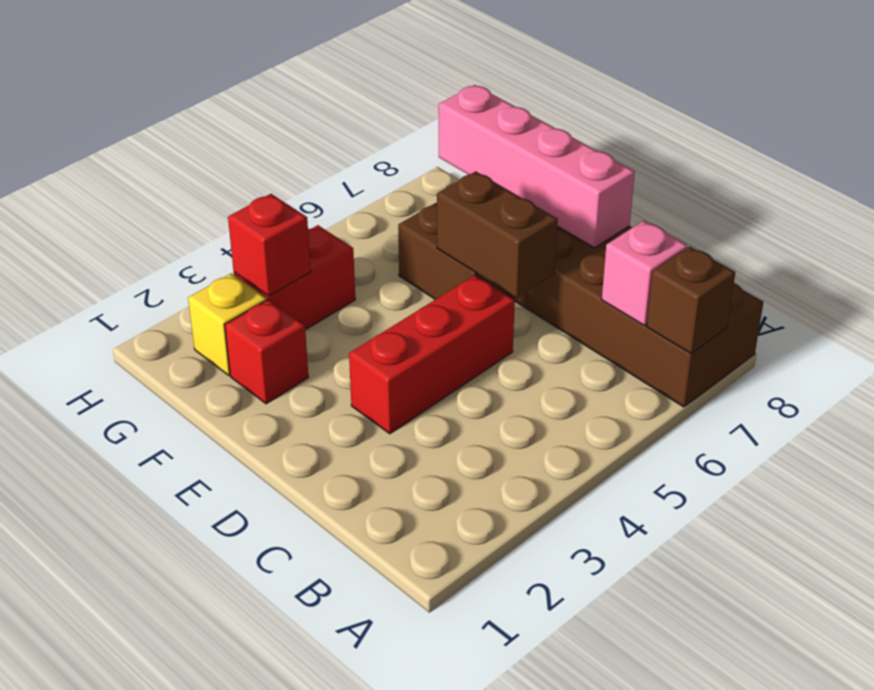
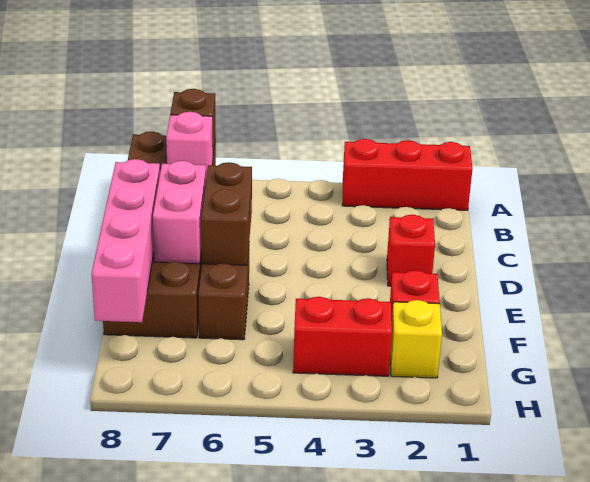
red 1x3 brick [349,275,515,434] -> red 1x3 brick moved to [342,139,472,210]
none -> pink 1x2 brick [153,161,206,264]
red 1x1 brick [228,194,311,296] -> red 1x1 brick moved to [387,215,435,286]

